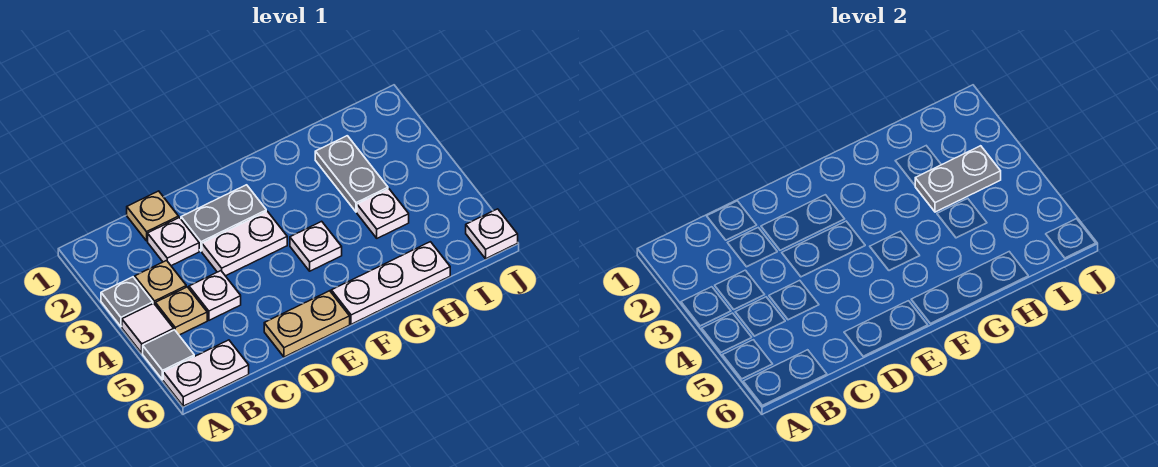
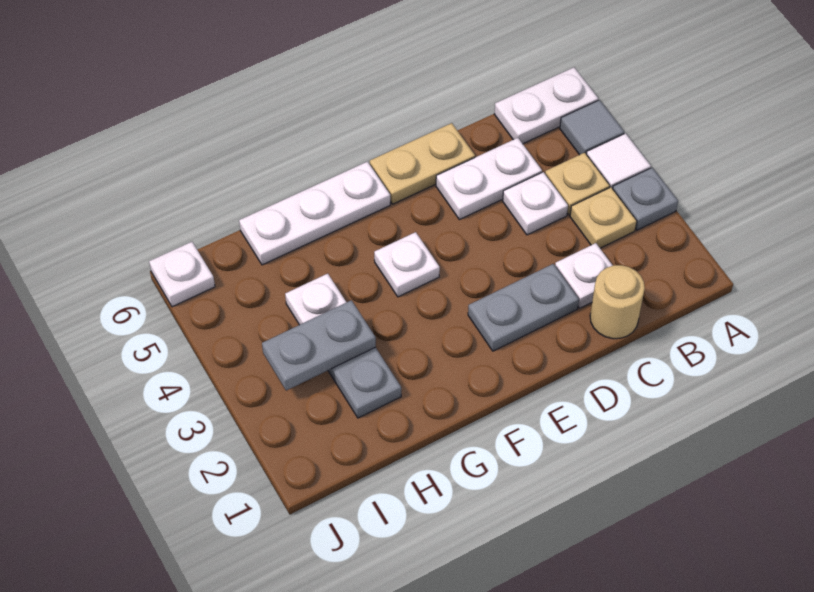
tan 1x1 plate [127,191,179,241] -> tan 1x1 round brick [590,265,645,339]
white 1x2 plate [202,211,287,276] -> white 1x2 plate moved to [436,138,542,220]

